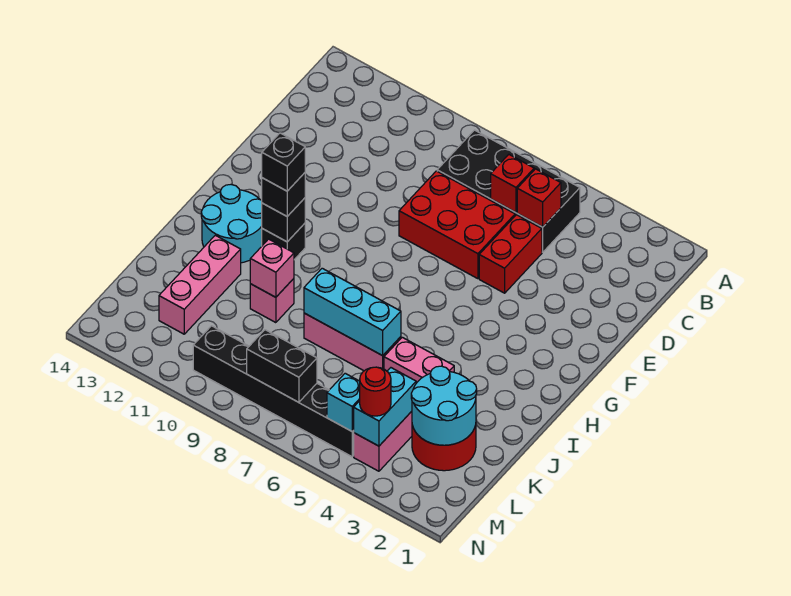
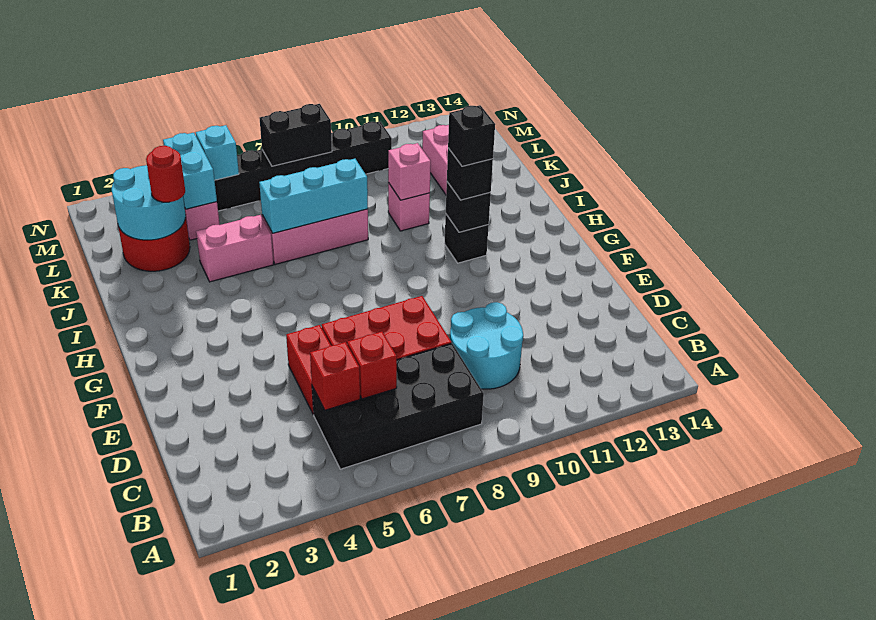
cyan 2x2 round brick [201,184,262,263] -> cyan 2x2 round brick moved to [450,302,523,389]
red 1x1 round brick [360,367,391,416] -> red 1x1 round brick moved to [146,146,185,202]

